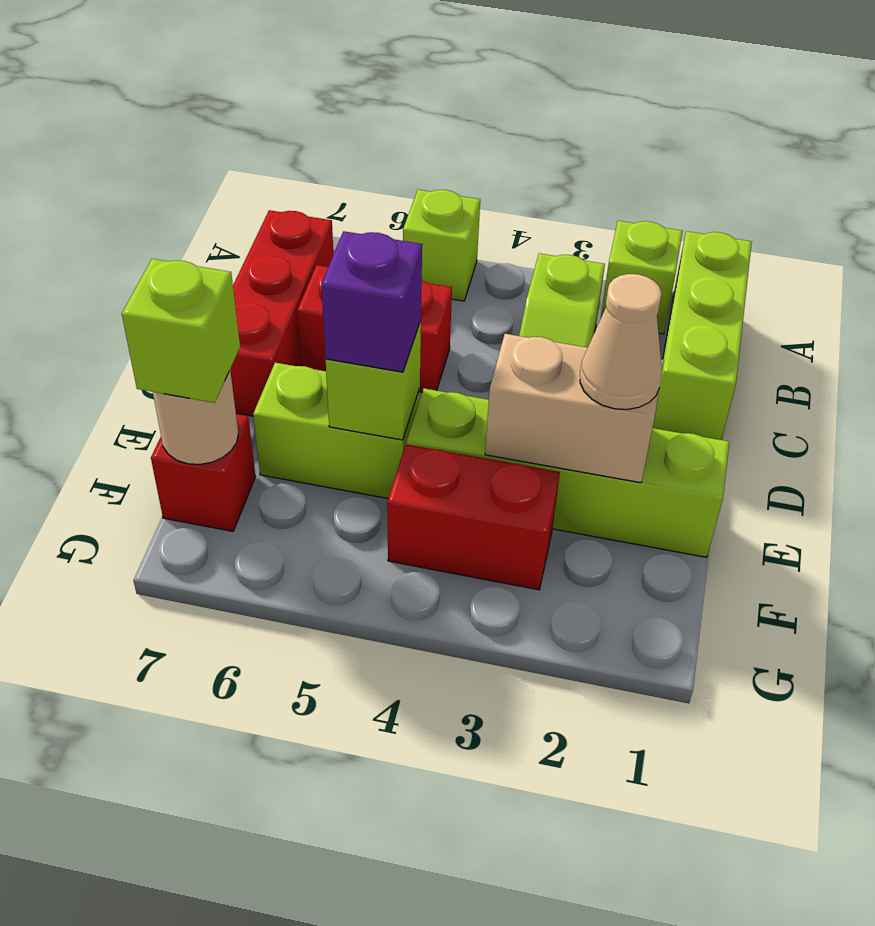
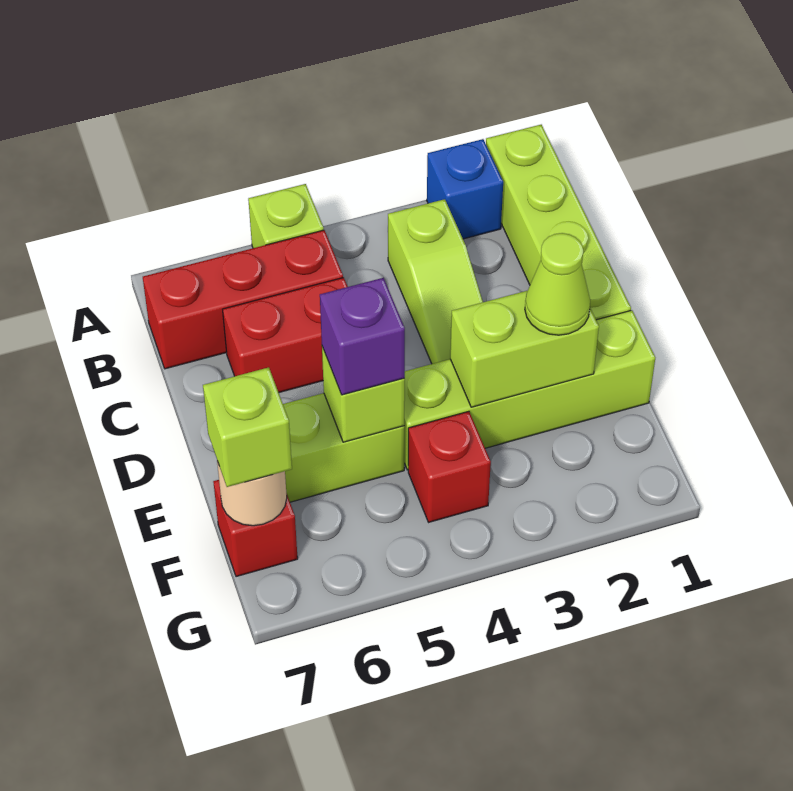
lime 1x3 brick [653,231,752,440] -> lime 1x4 brick [486,125,631,320]
lime 1x1 brick [600,221,683,334] -> blue 1x1 brick [427,139,503,239]
red 1x3 brick [230,210,333,416] -> red 1x3 brick turned to [143,230,343,369]
tan 1x2 brick [485,334,664,483] -> lime 1x2 brick [450,291,599,407]
tan 1x1 cone [580,274,662,409] -> lime 1x1 cone [525,233,590,335]
red 1x2 brick [387,444,560,590] -> red 1x1 brick [408,411,491,522]

